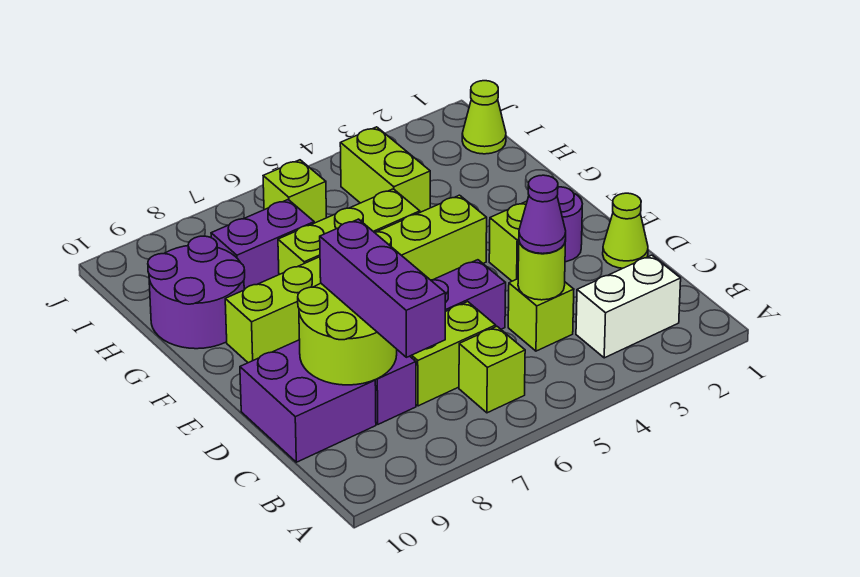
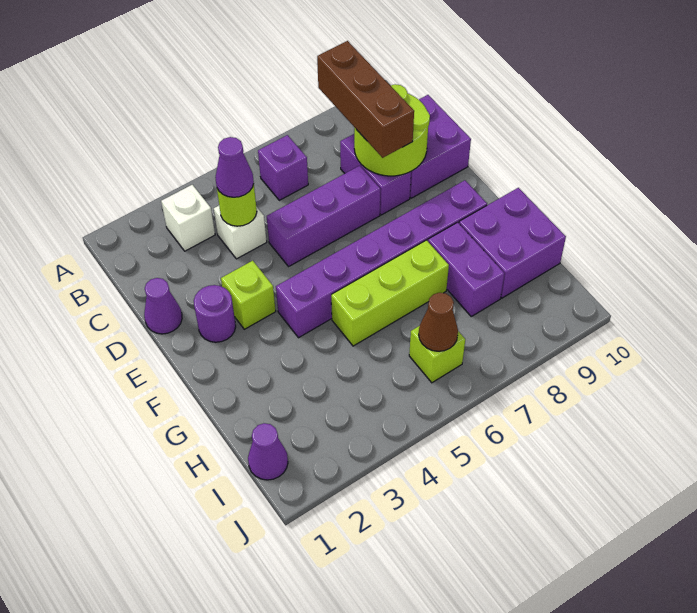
white 1x2 brick [576,255,681,358] -> white 1x1 brick [161,185,215,251]
lime 1x1 brick [459,326,525,413] -> purple 1x1 brick [258,135,308,200]
purple 1x3 brick [320,219,445,357] -> brown 1x3 brick [317,41,414,158]
lime 1x1 brick [508,279,574,351] -> white 1x1 brick [214,206,267,259]
lime 1x2 brick [410,302,496,406] -> none
lime 1x1 cone [603,193,648,268] -> purple 1x1 cone [144,278,182,334]
lime 1x6 brick [225,195,487,363] -> purple 1x6 brick [276,180,487,338]
purple 2x2 round brick [148,236,245,349] -> purple 2x2 brick [459,188,566,298]
lime 1x2 brick [340,127,430,212] -> none
purple 1x2 brick [211,200,314,290] -> purple 1x2 brick turned to [428,222,505,316]
lime 1x1 cone [462,81,506,154] -> purple 1x1 cone [248,423,288,480]
none -> brown 1x1 cone [419,293,458,351]

